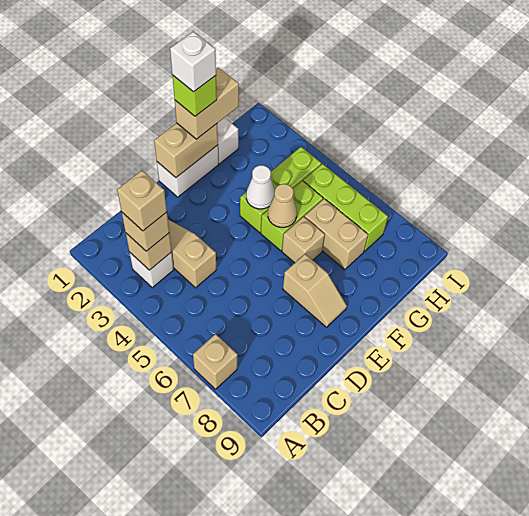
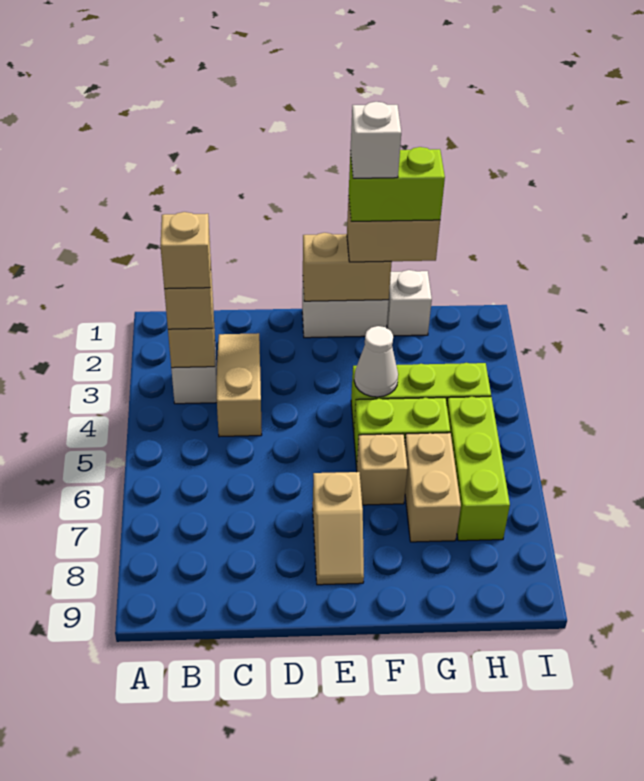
tan 1x1 brick [193,334,238,389] -> none
lime 1x1 brick [172,75,217,116] -> lime 1x2 brick [349,147,445,221]
tan 1x1 cone [268,184,297,227] -> none

